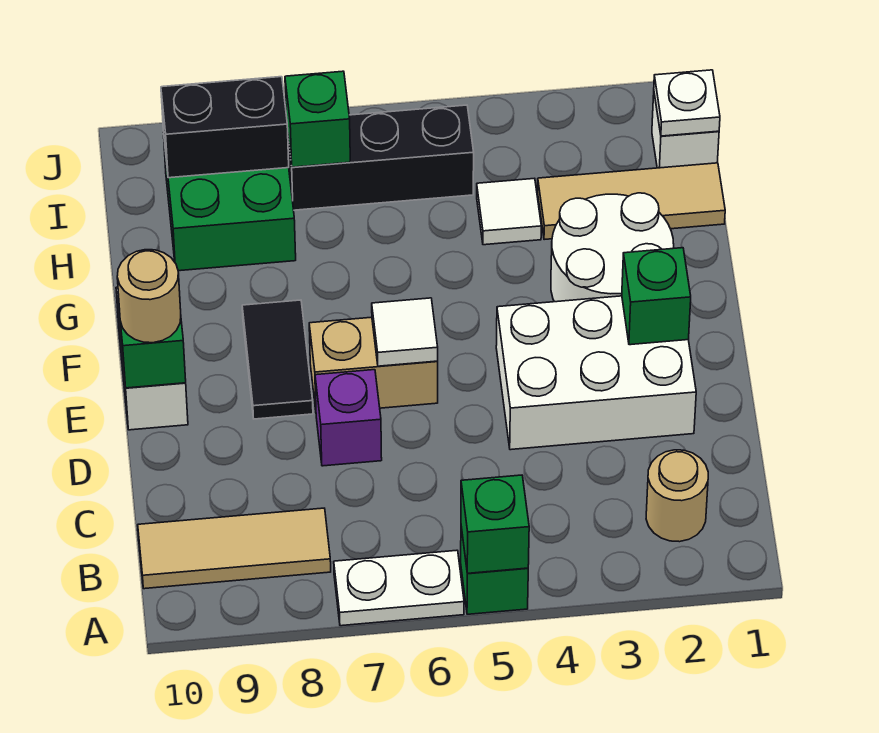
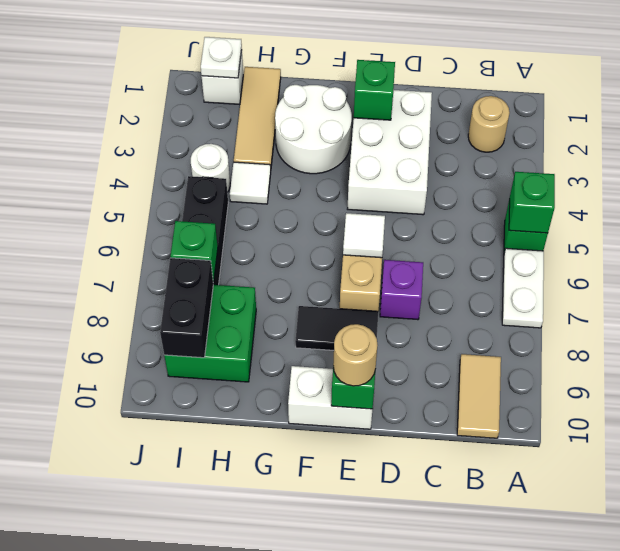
tan 1x3 tile [138,508,331,589] -> tan 1x2 tile [457,354,501,438]
none -> white 1x1 round brick [191,144,230,192]

